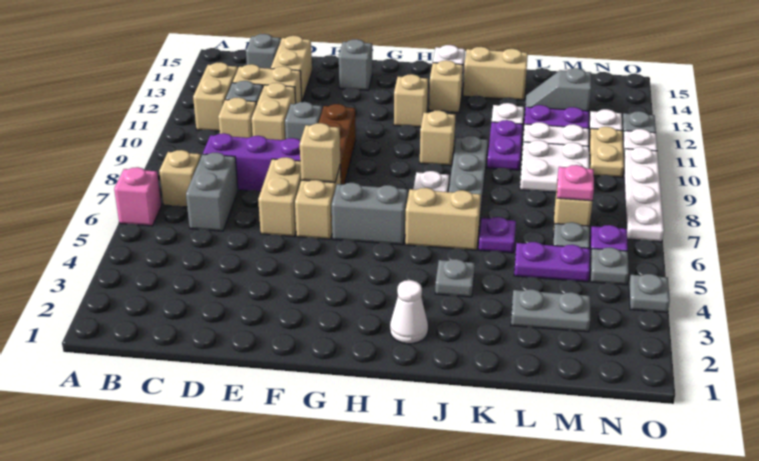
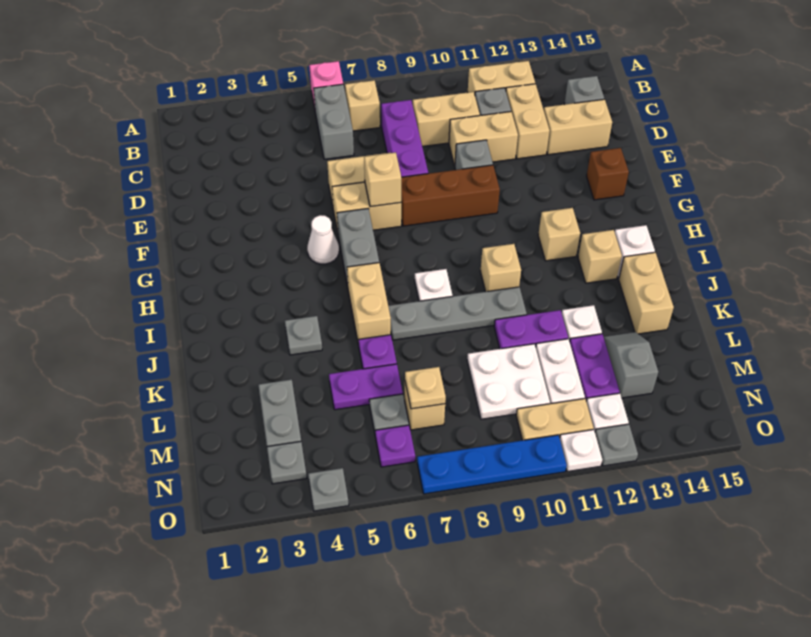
grey 1x2 brick [186,152,238,231] -> grey 1x2 brick turned to [314,84,354,159]
tan 1x1 brick [218,98,257,138] -> tan 1x2 brick [413,92,480,146]
grey 1x1 brick [339,39,372,90] -> brown 1x1 brick [587,148,629,200]
white 1x1 cone [390,280,428,344] -> white 1x1 cone moved to [307,215,339,264]
purple 1x2 plate [514,242,590,282] -> purple 1x2 plate turned to [329,364,403,410]
pink 1x1 plate [557,165,594,201] -> tan 1x1 plate [405,367,446,409]
grey 1x1 plate [590,247,629,285] -> grey 1x1 plate moved to [267,442,307,484]
white 1x4 plate [624,147,664,242] -> blue 1x4 plate [417,435,567,494]

